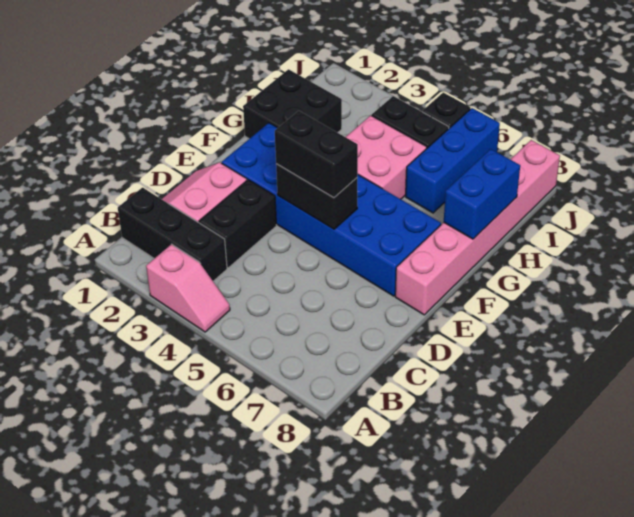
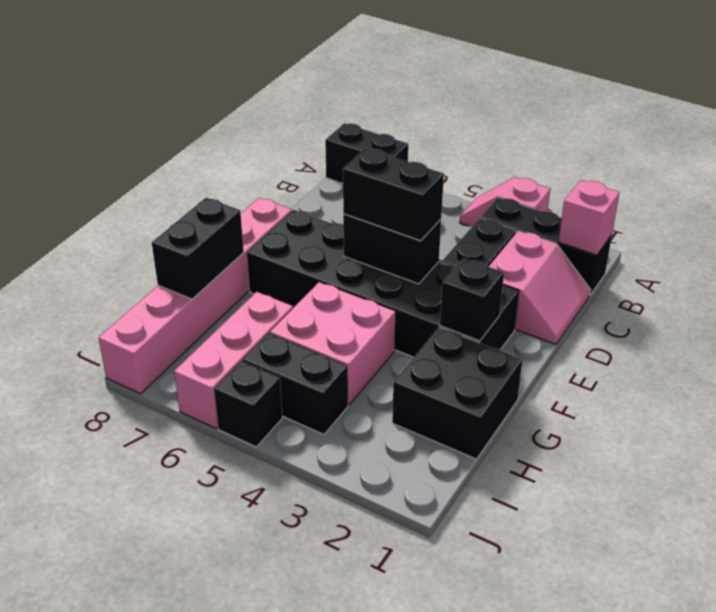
none -> black 1x2 brick [325,123,408,183]
none -> pink 1x1 brick [558,180,620,255]
blue 2x6 brick [222,123,441,296] -> black 2x6 brick [247,210,519,357]
none -> black 1x1 brick [440,258,504,341]
blue 1x2 brick [444,149,520,239] -> black 1x2 brick [152,198,244,299]
blue 1x3 brick [406,108,500,213] -> pink 1x3 brick [174,292,293,429]

